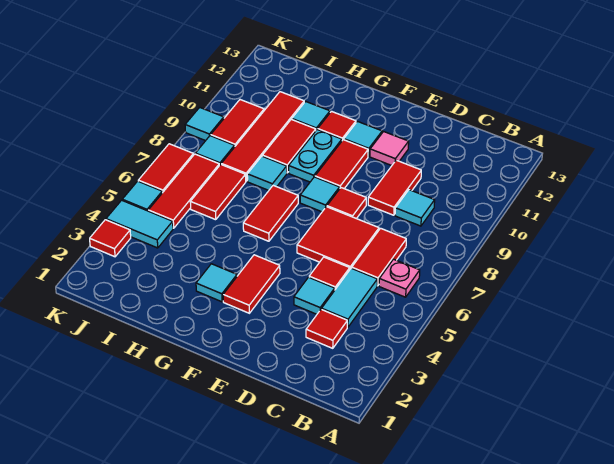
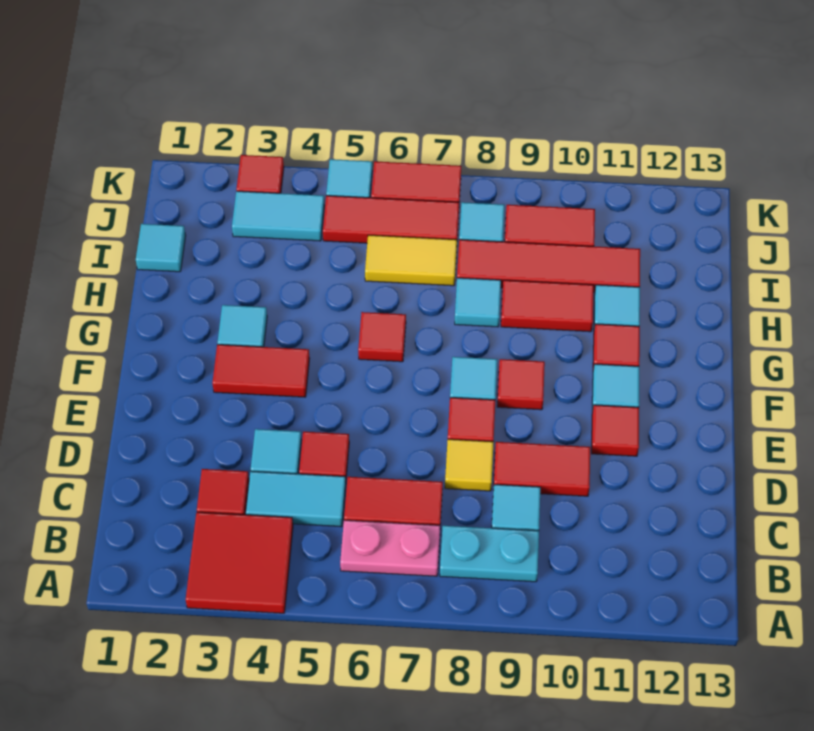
pink 1x1 plate [379,259,420,297] -> pink 1x2 plate [340,520,440,576]
red 2x2 tile [297,207,379,269] -> red 2x2 tile moved to [186,512,293,613]
none -> yellow 1x1 tile [445,439,494,491]
pink 1x1 tile [370,132,409,166] -> red 1x1 tile [591,405,639,456]
red 1x2 tile [315,140,368,188] -> red 1x1 tile [497,359,545,410]
red 1x2 tile [243,185,298,241] -> red 1x1 tile [358,312,406,362]
cyan 1x2 plate [289,129,342,182] -> cyan 1x2 plate moved to [440,526,539,582]
red 1x2 tile [190,165,246,220] -> yellow 1x2 tile [365,235,457,286]
cyan 1x2 tile [106,200,173,248] -> cyan 1x2 tile turned to [232,191,325,241]
cyan 1x1 tile [185,107,224,141] -> cyan 1x1 tile moved to [136,224,186,272]

